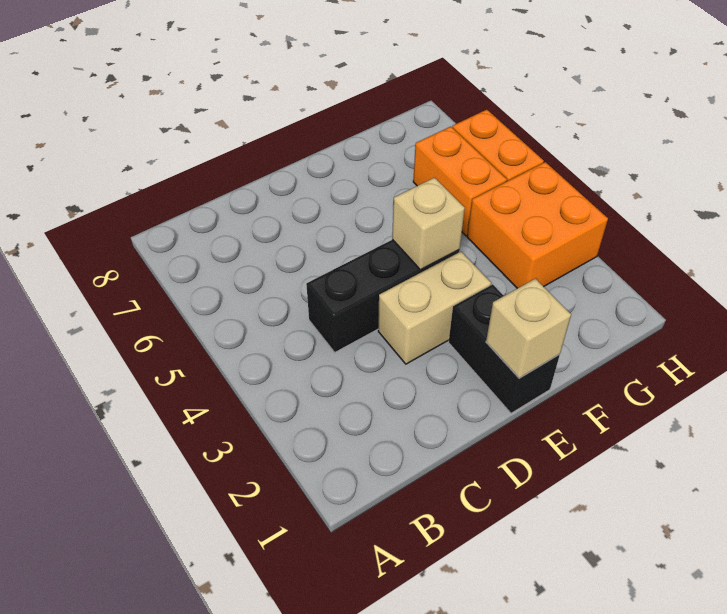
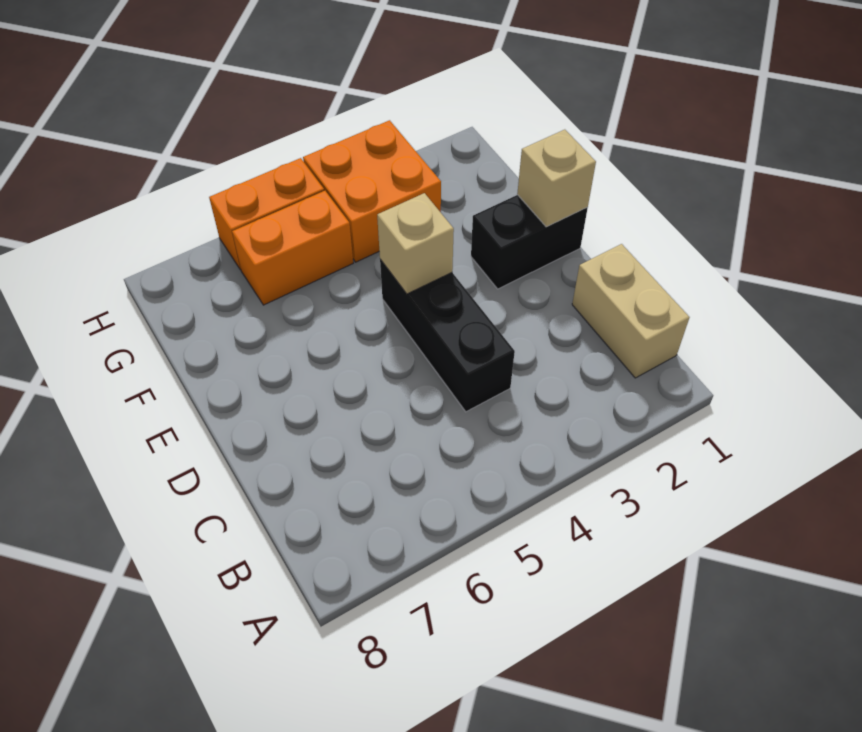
tan 1x2 brick [378,252,491,364] -> tan 1x2 brick moved to [572,244,689,378]

